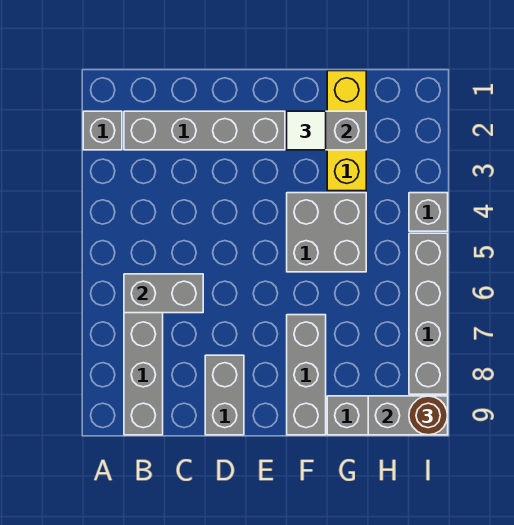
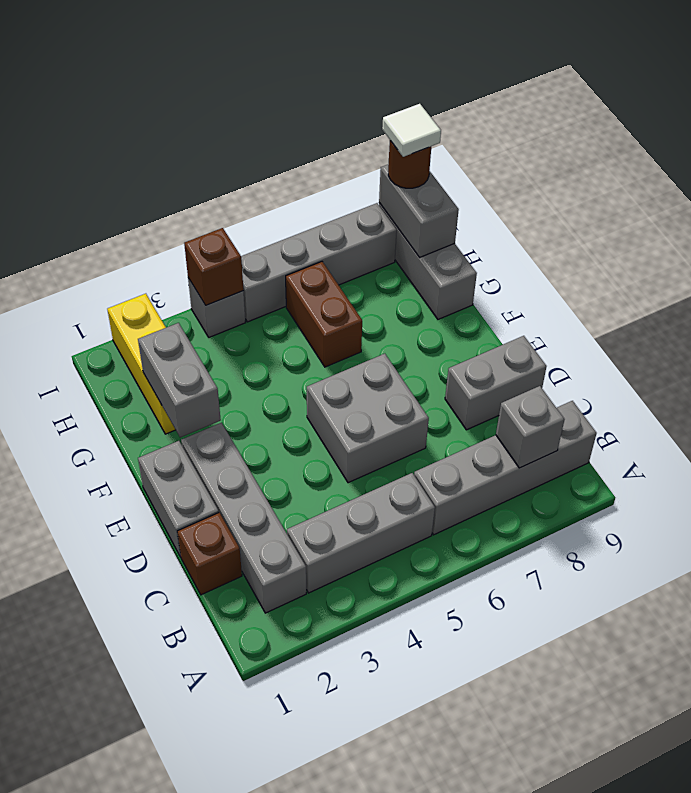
grey 1x1 brick [83,111,122,150] -> grey 1x1 brick moved to [496,386,565,468]
grey 1x2 brick [124,274,203,313] -> grey 1x2 brick moved to [138,441,219,557]
none -> brown 1x1 brick [177,513,242,595]
white 1x1 tile [287,111,326,150] -> white 1x1 tile moved to [382,104,441,157]
grey 2x2 brick [287,193,366,272] -> grey 2x2 brick moved to [307,354,429,483]
grey 1x3 brick [287,315,326,435] -> grey 1x3 brick moved to [287,473,435,593]
yellow 1x3 brick [327,71,366,191] -> yellow 1x3 brick turned to [107,294,176,434]
none -> brown 1x2 brick [286,262,362,367]
none -> brown 1x1 brick [184,228,243,305]

